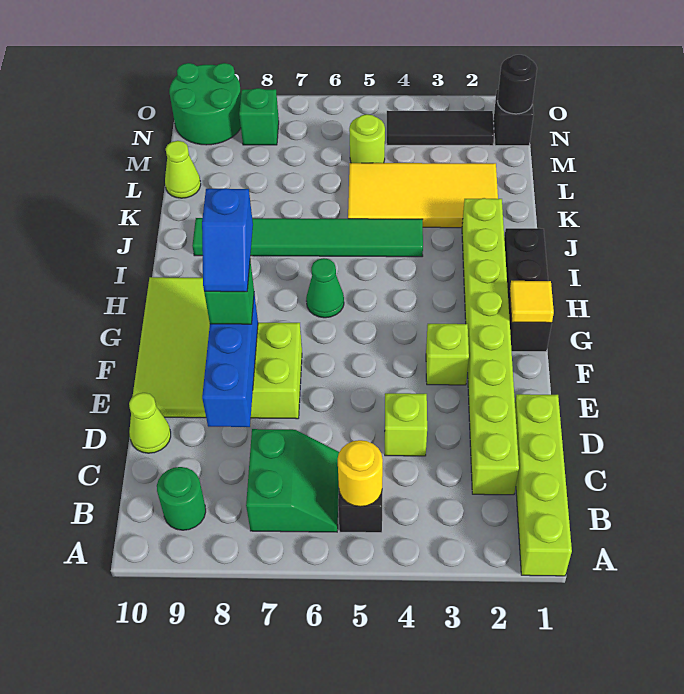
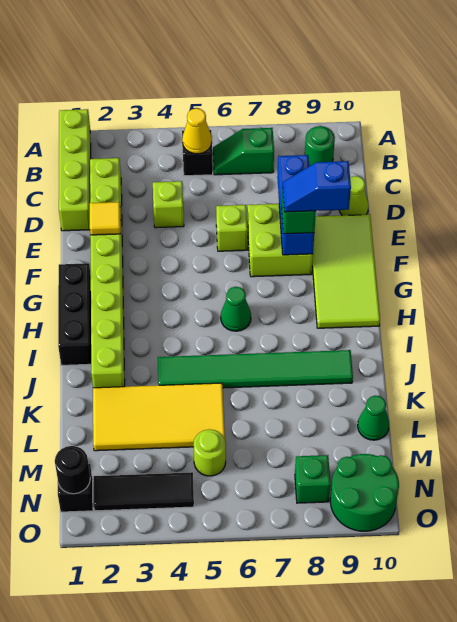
yellow 1x1 round brick [338,440,383,507] -> yellow 1x1 cone [182,108,212,154]
green 2x2 slope [246,429,339,532] -> green 1x2 slope [213,128,274,175]
lime 1x1 brick [426,324,469,385] -> lime 1x1 brick moved to [216,205,248,251]
blue 1x2 slope [202,188,253,292] -> blue 1x2 slope turned to [283,161,351,212]
yellow 1x1 tile [510,281,554,323] -> yellow 1x1 tile moved to [90,202,121,235]
lime 1x1 cone [165,141,201,198] -> green 1x1 cone [358,396,389,440]

